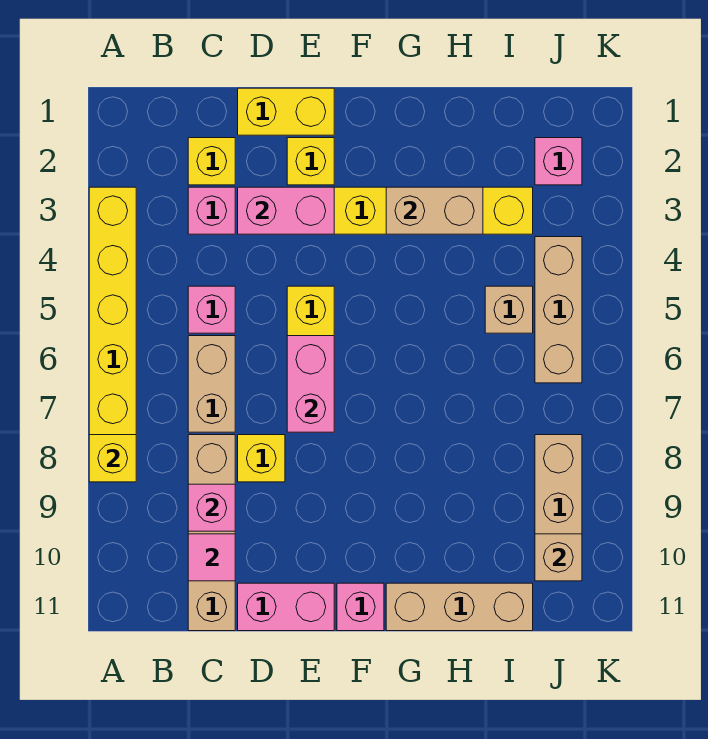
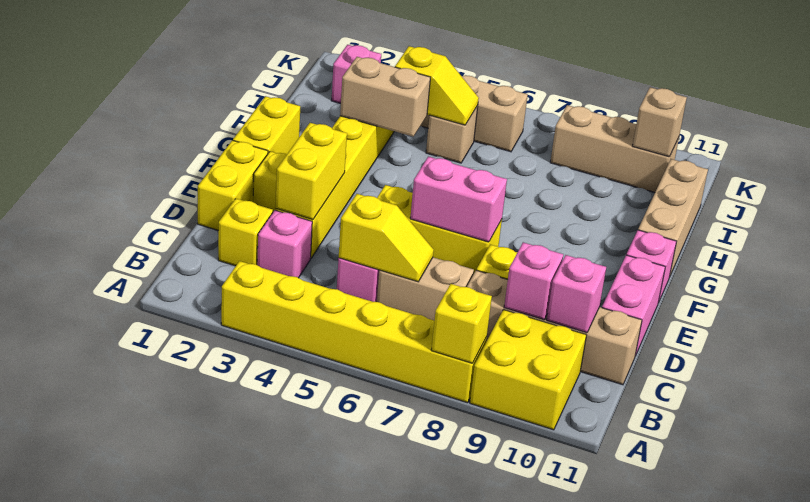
none -> yellow 2x2 brick [470,310,586,430]
none -> yellow 1x2 slope [339,194,434,282]
pink 1x1 tile [188,534,235,581] -> pink 1x1 brick [547,255,606,333]
pink 1x2 brick [238,187,334,234] -> yellow 1x2 brick [276,123,347,220]
none -> yellow 1x2 brick [233,96,300,154]
tan 1x2 brick [386,187,483,234] -> tan 1x2 brick turned to [340,57,430,137]
none -> yellow 1x2 slope [395,46,479,125]

